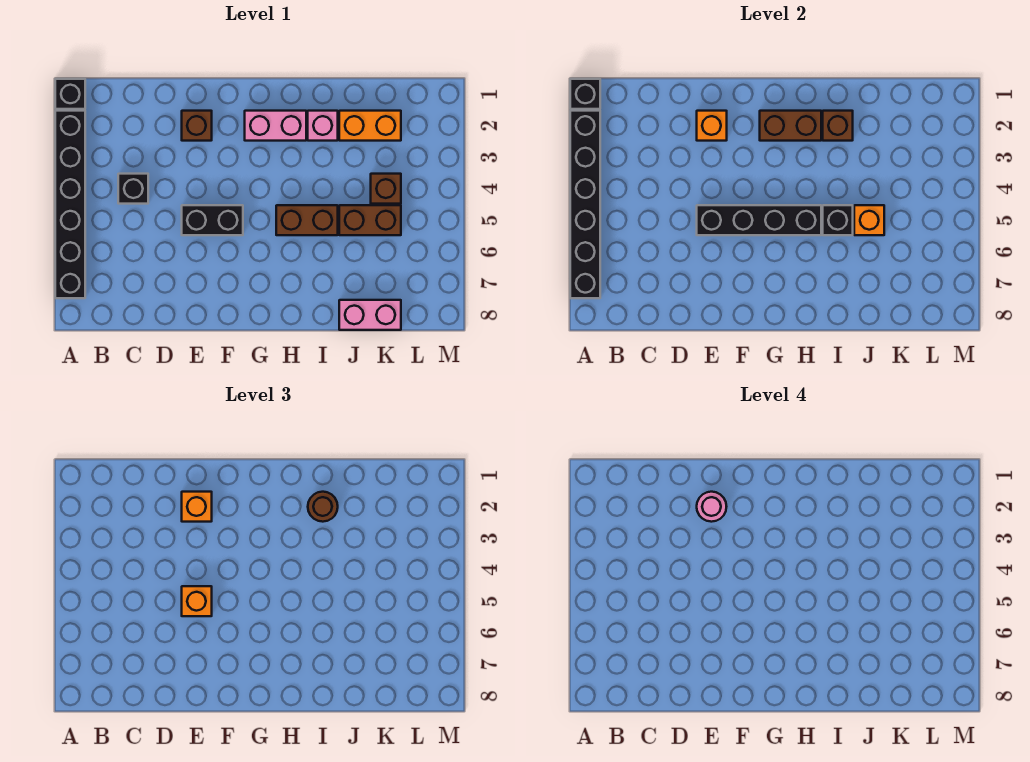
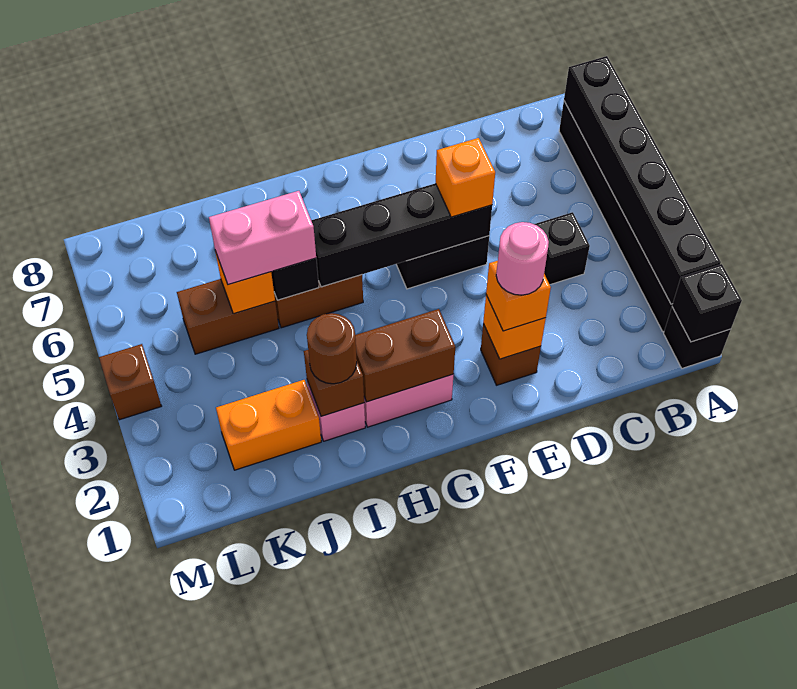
pink 1x2 brick [339,300,401,330] -> pink 1x2 brick moved to [209,191,316,285]
brown 1x1 brick [371,174,401,204] -> brown 1x1 brick moved to [99,344,161,420]

